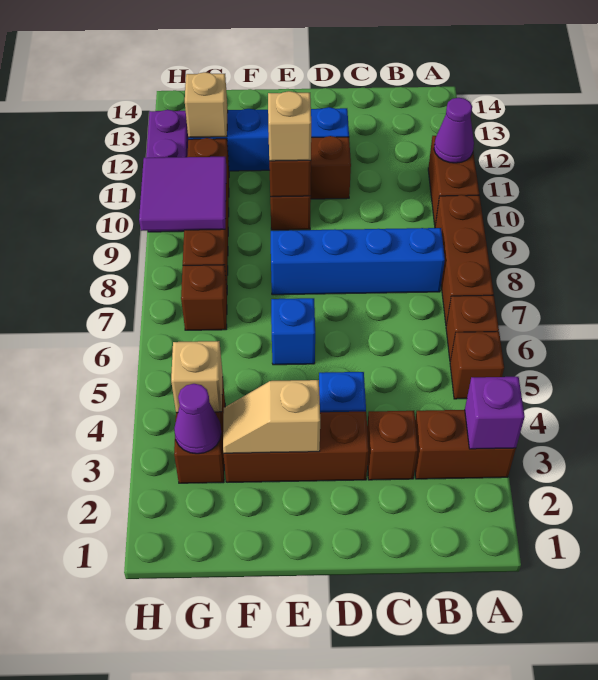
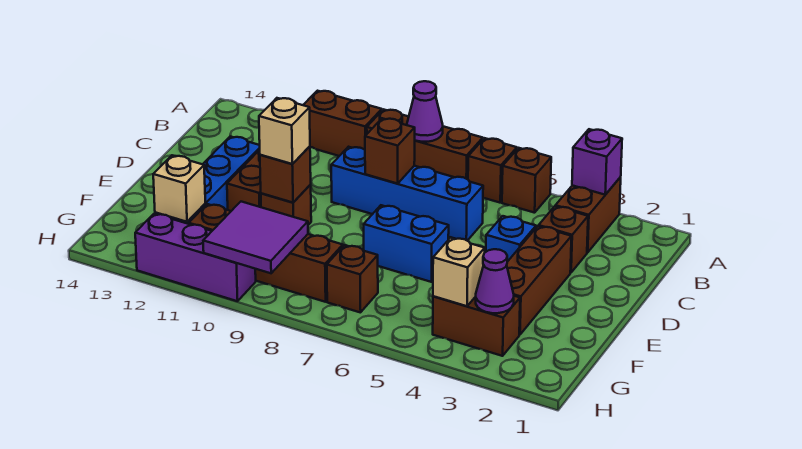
purple 1x1 cone [434,98,474,163] -> purple 1x1 cone moved to [407,81,443,142]
blue 1x4 brick [271,228,445,295] -> blue 1x4 brick turned to [331,147,483,241]
none -> brown 1x1 brick [365,118,415,184]
tan 1x2 slope [223,380,320,453] -> none
blue 1x1 brick [271,298,315,365] -> blue 1x2 brick [364,205,449,282]

